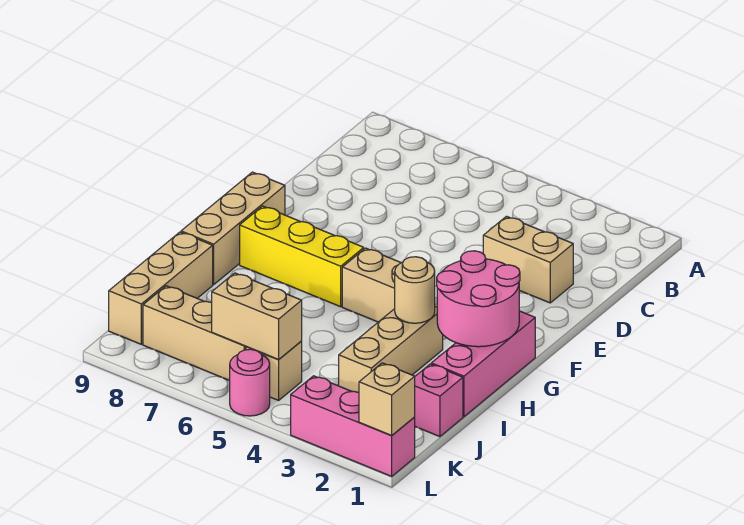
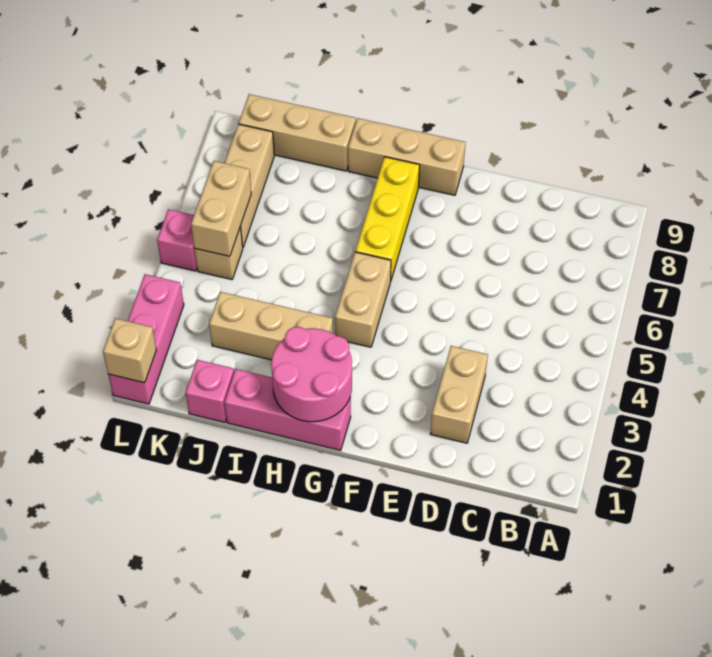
tan 1x1 round brick [395,257,435,323] -> none
pink 1x1 round brick [230,349,270,416] -> pink 1x1 brick [157,209,197,271]

